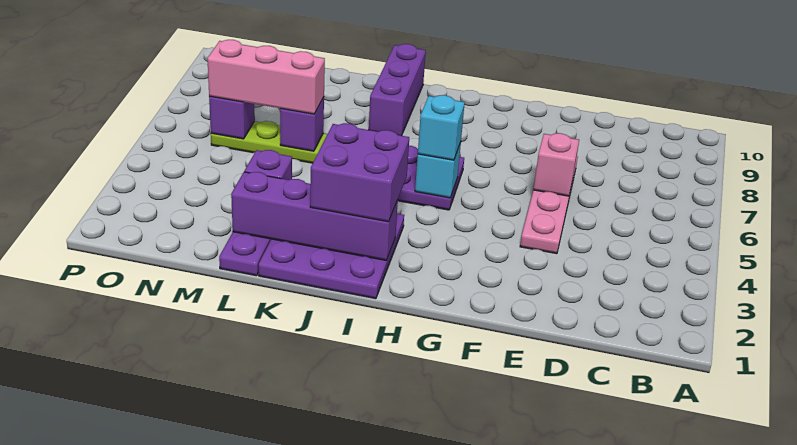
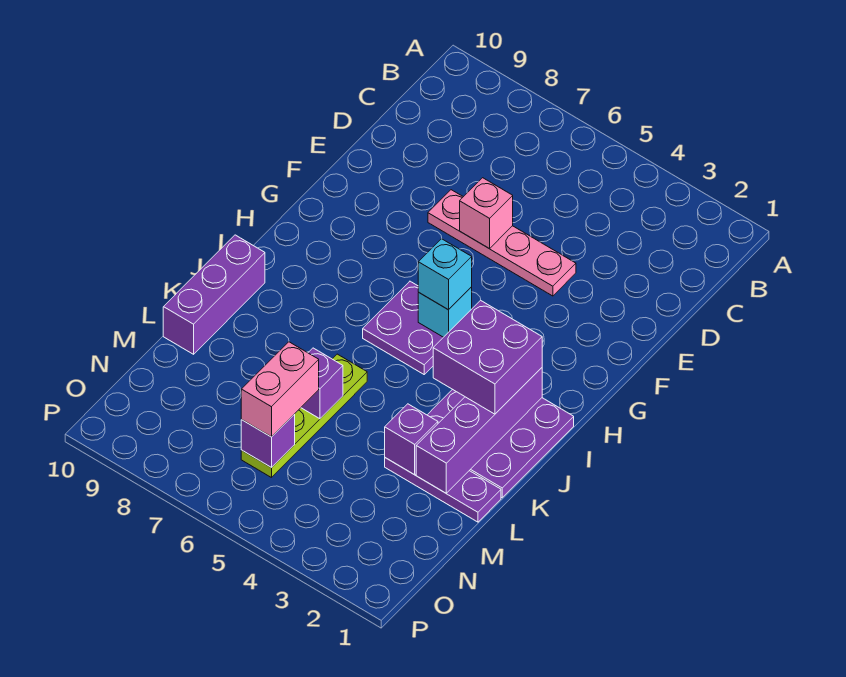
purple 1x3 brick [369,44,426,136] -> purple 1x3 brick turned to [163,235,265,354]
pink 1x3 brick [207,40,325,114] -> pink 1x2 brick [241,342,319,437]

